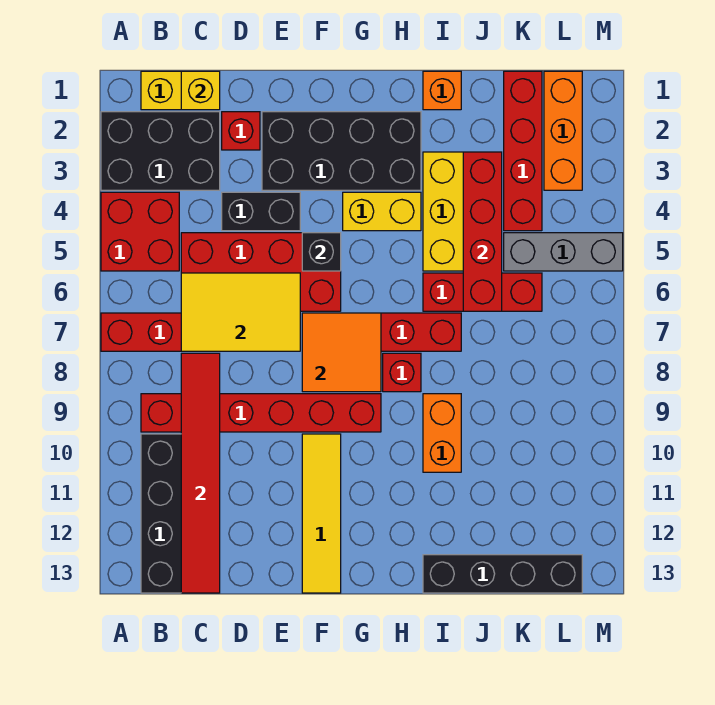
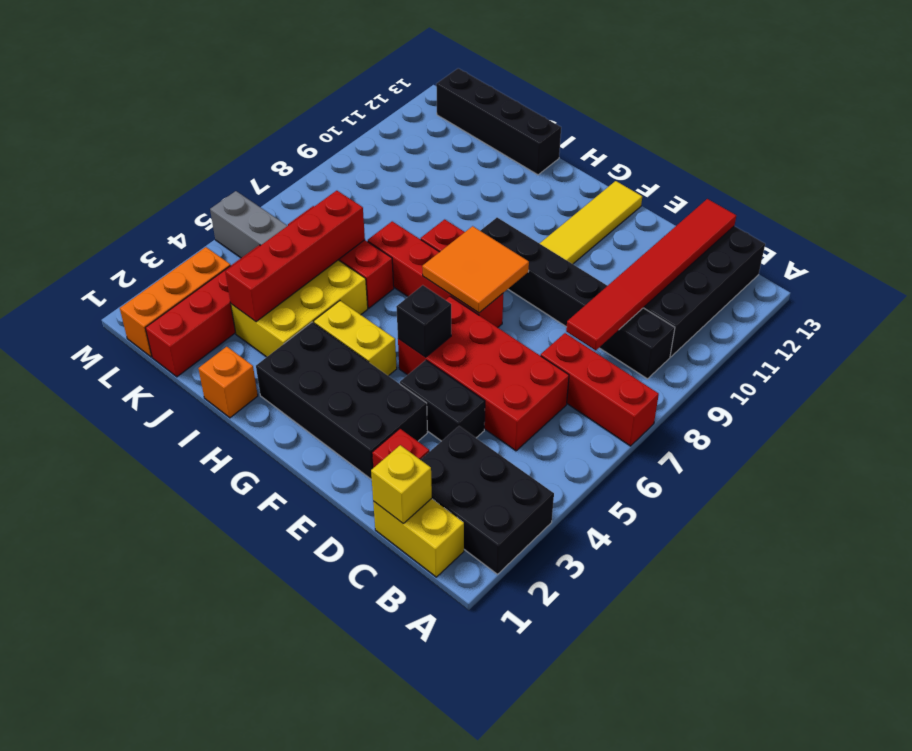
red 2x2 brick [101,192,179,271] -> none
red 1x6 brick [141,394,381,432] -> black 1x6 brick [480,217,675,379]
yellow 2x3 tile [181,273,300,351] -> none
orange 1x2 brick [423,394,461,472] -> none

